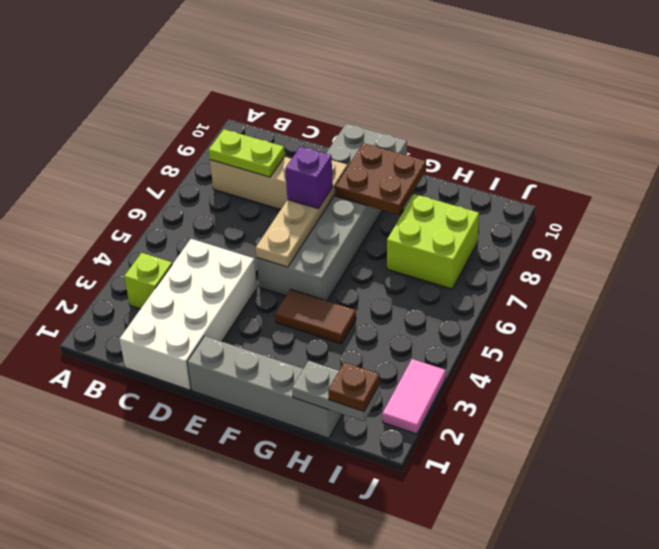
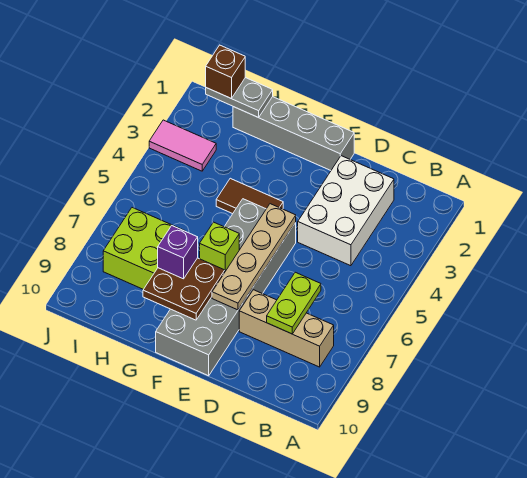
lime 1x1 brick [124,253,172,309] -> lime 1x1 brick moved to [200,222,239,271]
lime 1x2 plate [209,129,285,177] -> lime 1x2 plate turned to [267,272,321,334]
white 2x4 brick [120,239,257,390] -> white 2x3 brick [298,156,394,266]
purple 1x1 brick [285,146,333,209] -> purple 1x1 brick moved to [158,226,198,279]
brown 1x1 plate [328,362,380,412] -> brown 1x1 brick [206,45,245,98]
pink 1x2 tile [382,359,446,434] -> pink 1x2 tile turned to [149,120,216,171]

